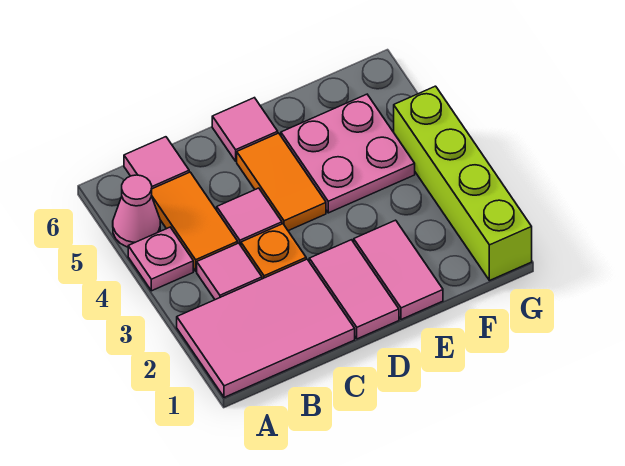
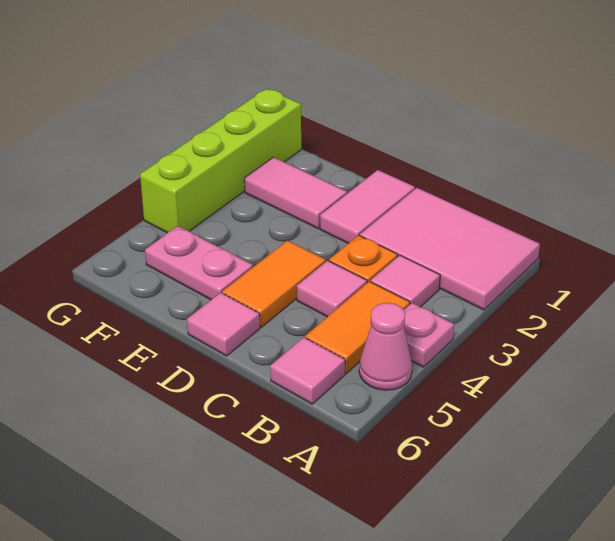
pink 1x2 tile [354,220,443,319] -> pink 1x2 tile turned to [244,157,347,229]
pink 2x2 plate [281,94,415,213] -> pink 1x2 plate [145,226,253,300]

